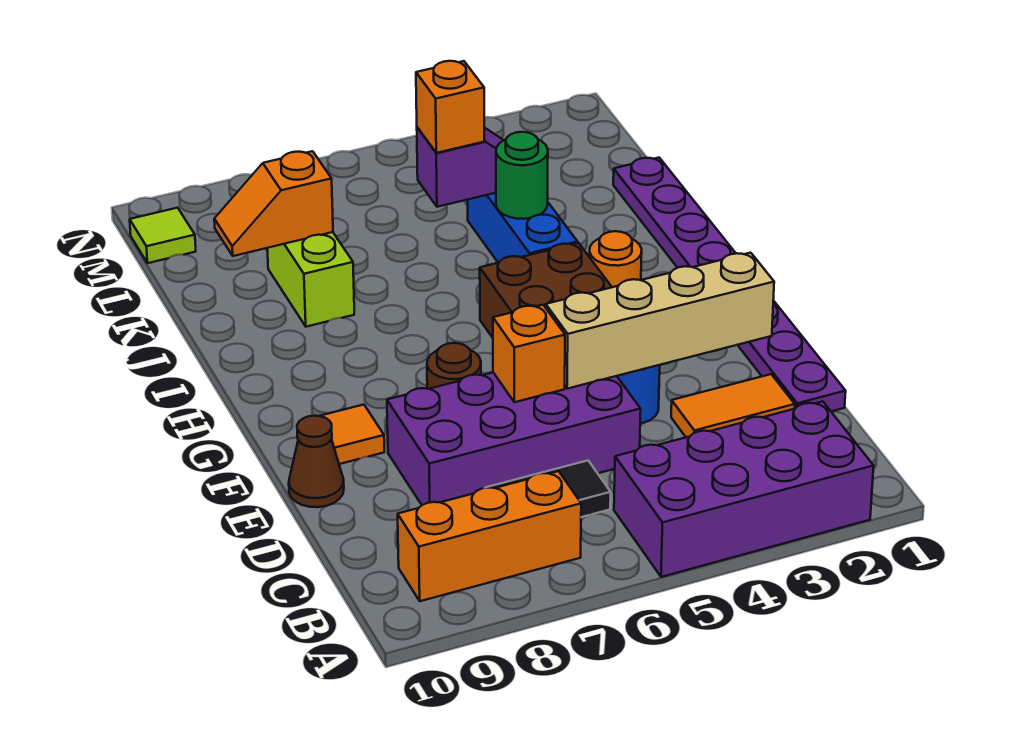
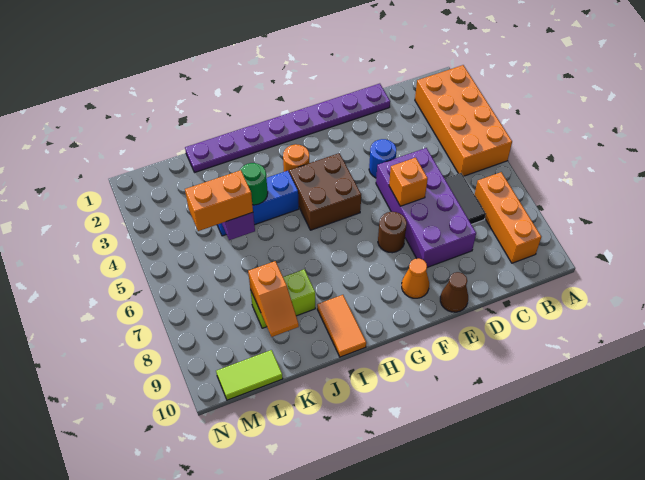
purple 2x4 brick [614,401,874,577] -> orange 2x4 brick [415,65,512,176]
orange 1x2 tile [671,374,795,437] -> orange 1x2 tile moved to [317,295,366,357]
tan 1x4 brick [546,253,774,389] -> none
orange 1x1 tile [321,405,384,464] -> orange 1x1 cone [402,258,429,298]
orange 1x1 brick [416,61,484,153] -> orange 1x2 brick [185,170,253,231]
lime 1x1 tile [130,208,196,263] -> lime 1x2 tile [216,350,283,400]

